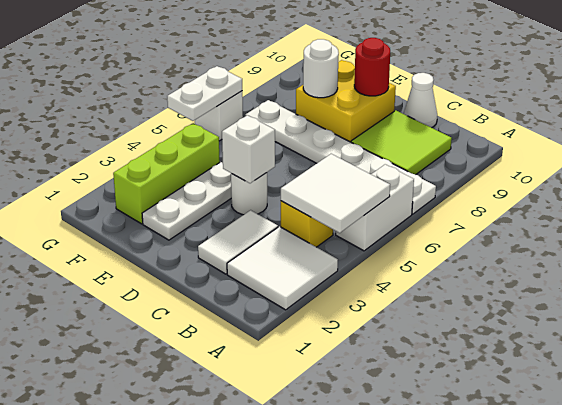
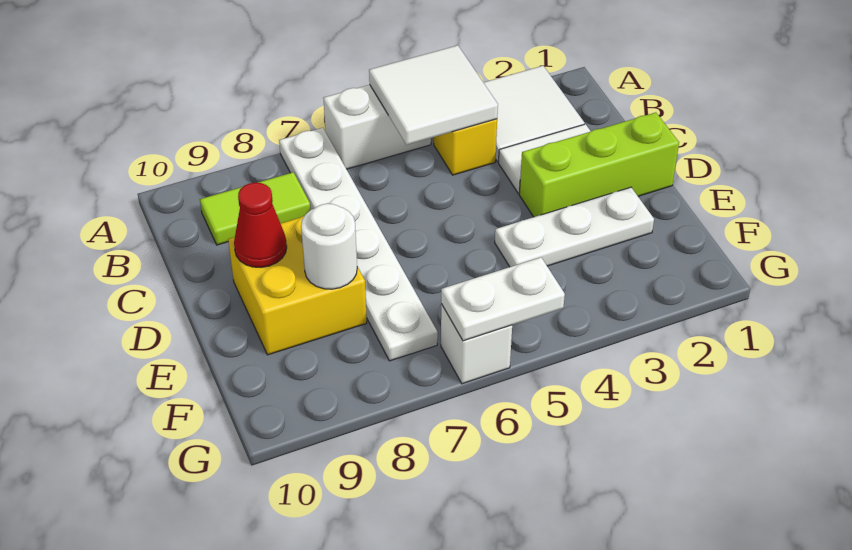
lime 2x2 tile [351,110,452,175] -> lime 1x2 tile [200,172,310,245]
white 1x1 cone [404,73,437,128] -> none
white 1x1 round brick [231,173,267,215] -> none
white 1x1 brick [222,115,275,183] -> none
red 1x1 round brick [354,38,390,96] -> red 1x1 cone [234,183,287,267]
lime 1x3 brick [113,123,220,224] -> lime 1x3 brick moved to [519,112,679,217]

